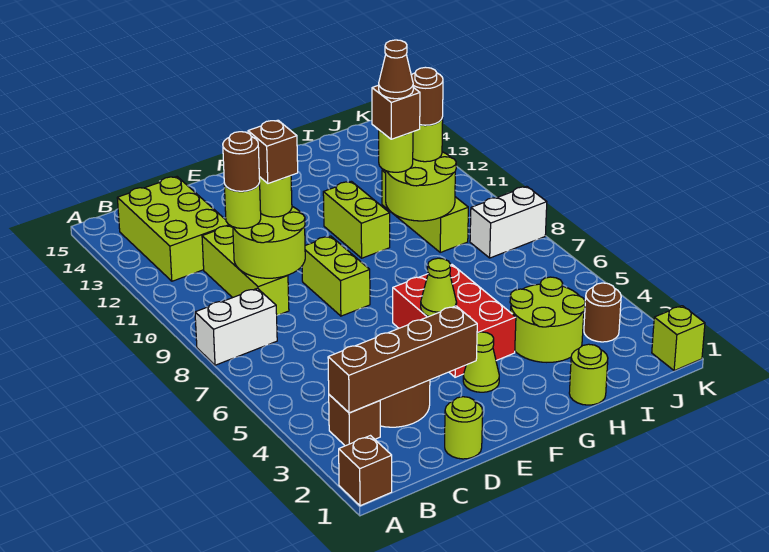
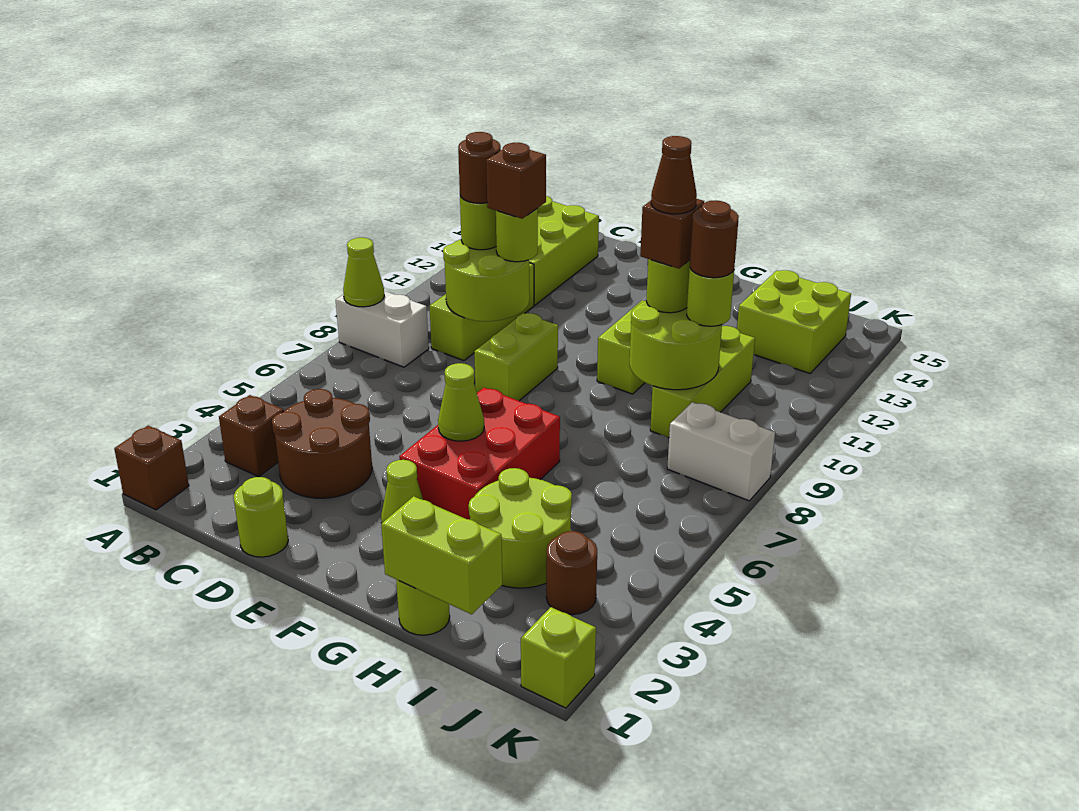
none -> lime 1x1 cone [343,238,384,307]
brown 1x4 brick [328,306,477,413] -> none
none -> lime 1x2 brick [381,496,502,614]
none -> lime 2x2 brick [737,270,851,373]

